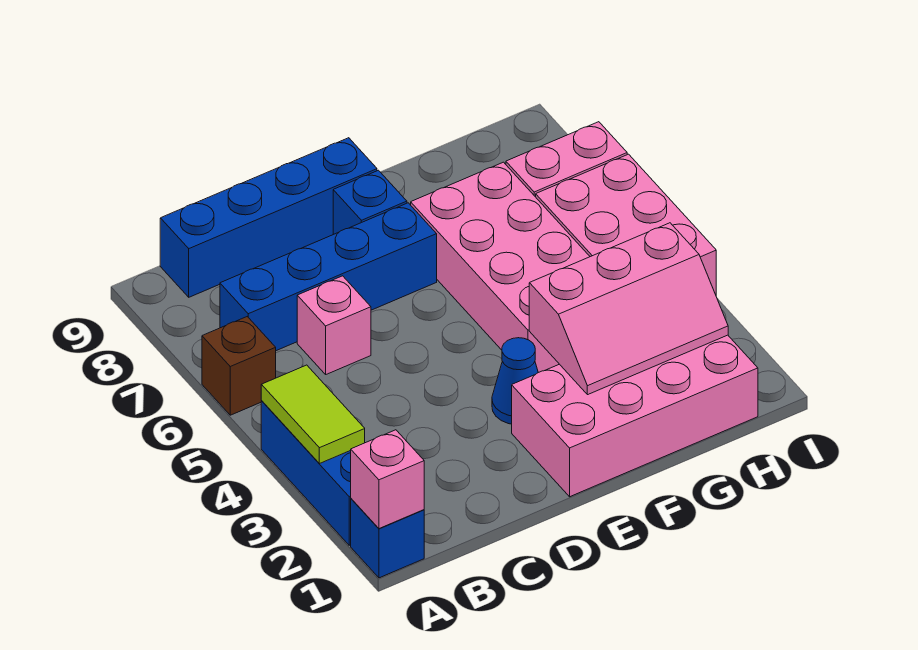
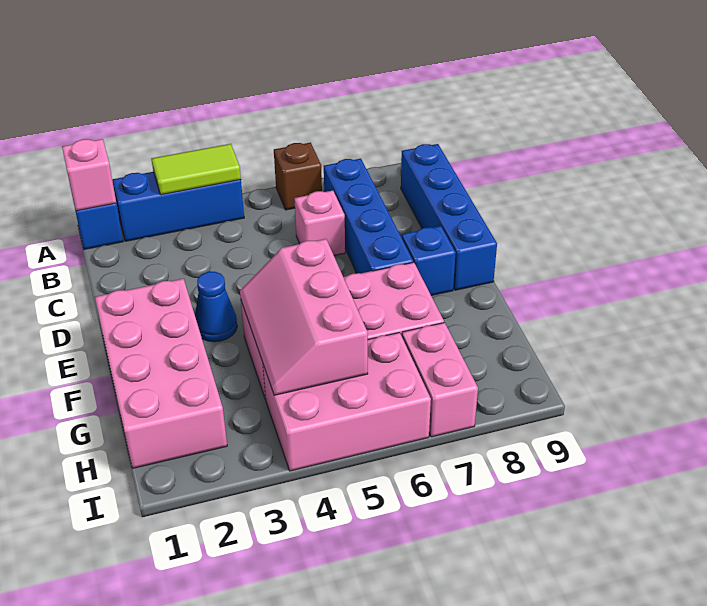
pink 2x3 slope [529,223,728,395] -> pink 2x3 slope moved to [240,239,368,395]

